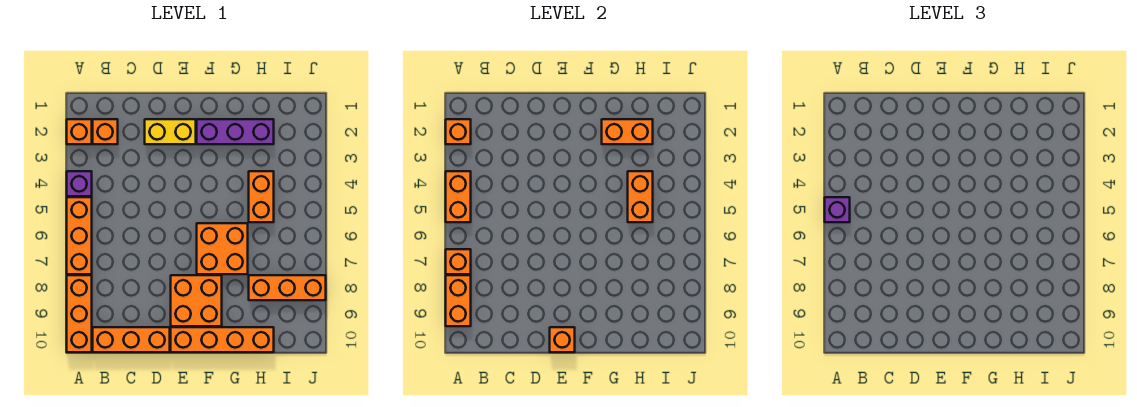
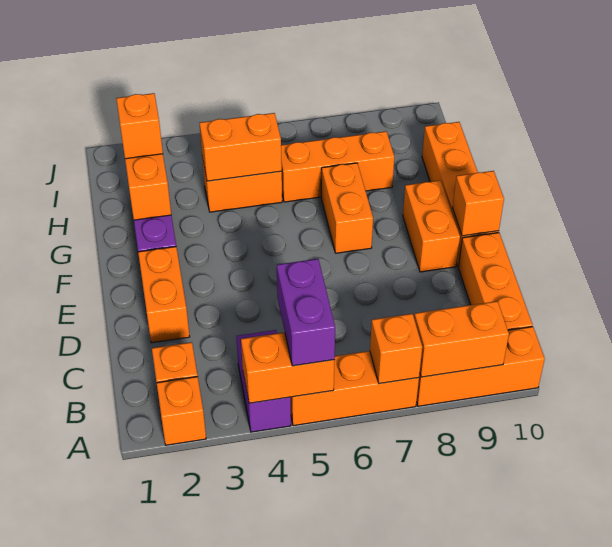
orange 1x1 brick [446,119,471,144] -> orange 1x1 brick moved to [116,93,163,159]
purple 1x1 brick [67,171,92,196] -> purple 1x2 brick [236,330,291,432]
purple 1x1 brick [825,197,850,222] -> purple 1x2 brick [277,259,335,366]
yellow 1x2 brick [145,119,196,144] -> orange 1x2 brick [138,247,190,343]
orange 2x2 brick [171,275,222,326] -> orange 1x2 brick [403,180,460,272]
orange 2x2 brick [197,223,248,274] -> orange 1x2 brick [321,163,373,253]
orange 1x3 brick [249,275,326,300] -> orange 1x3 brick turned to [281,131,394,202]

